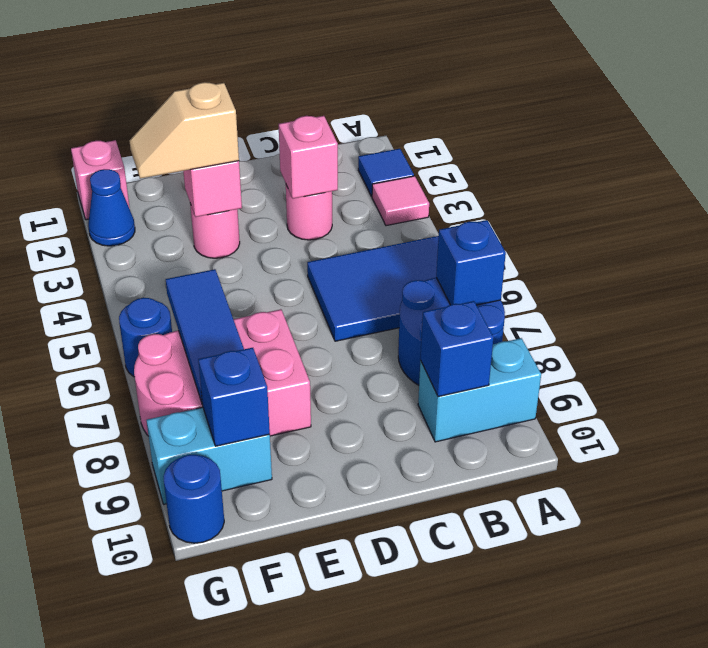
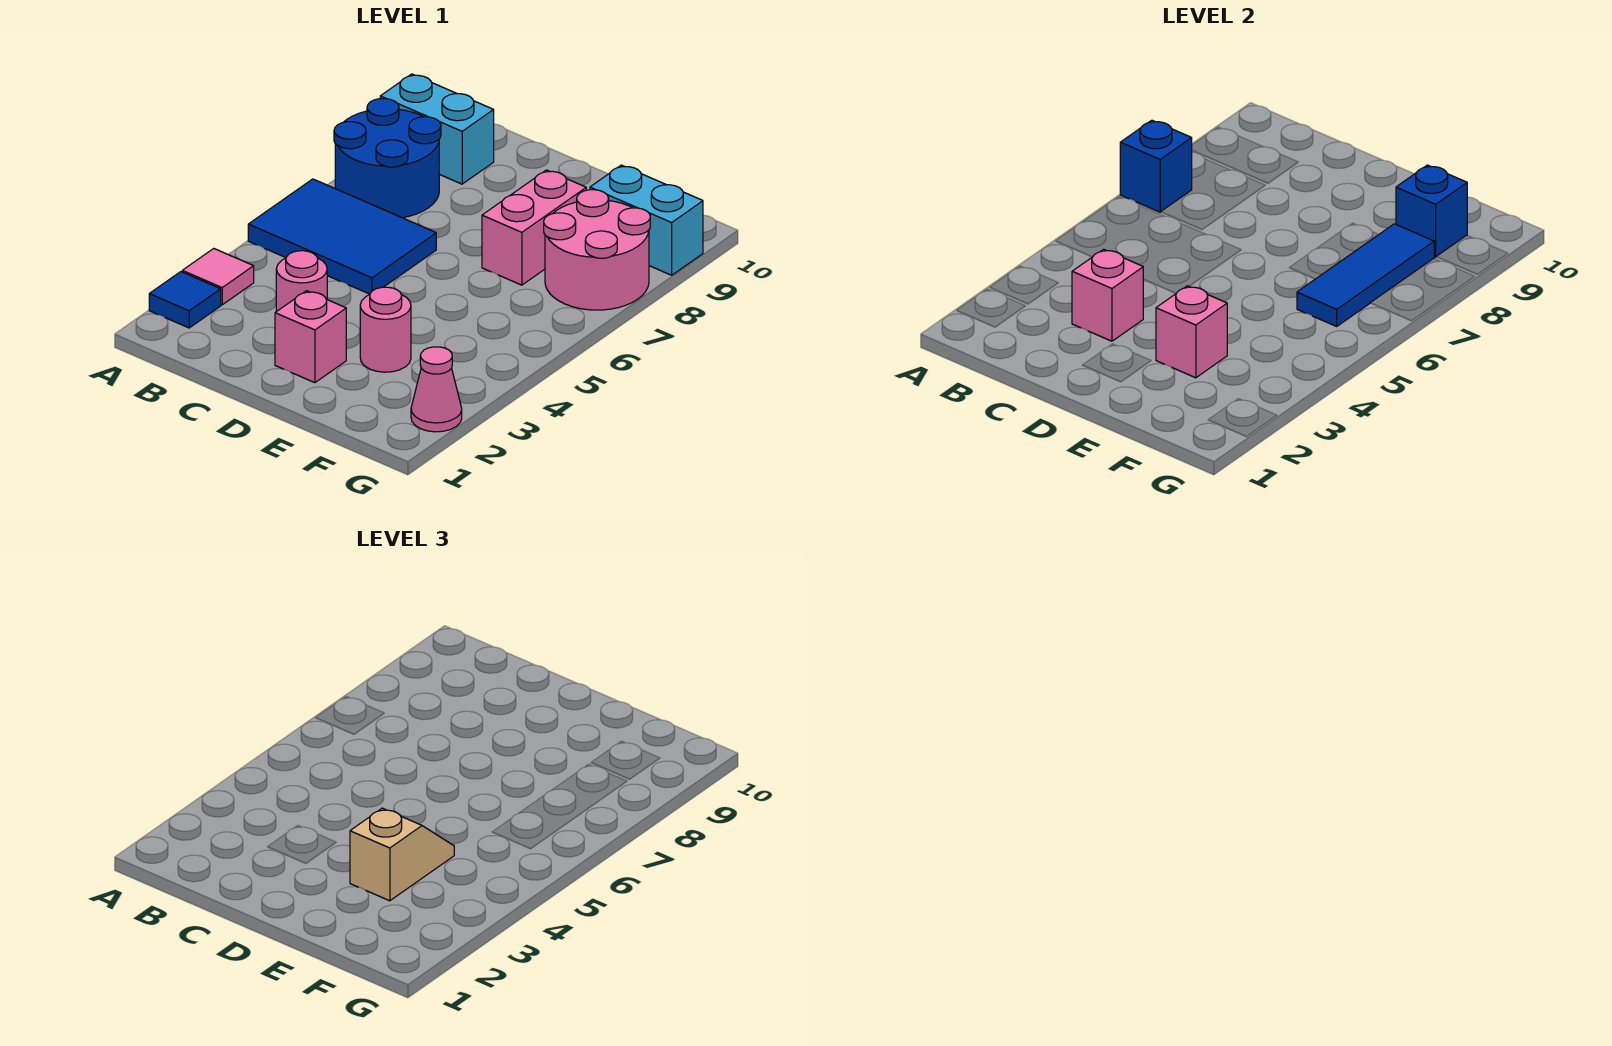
blue 1x1 brick [420,301,493,397] -> none
tan 1x2 slope [129,82,239,179] -> tan 1x2 slope turned to [350,808,454,901]
pink 1x1 brick [71,140,130,220] -> pink 1x1 brick moved to [275,291,346,383]
blue 1x1 cone [88,169,135,246] -> pink 1x1 cone [411,347,462,432]
blue 1x1 round brick [119,298,172,377] -> none
blue 1x1 round brick [163,455,224,543] -> none

